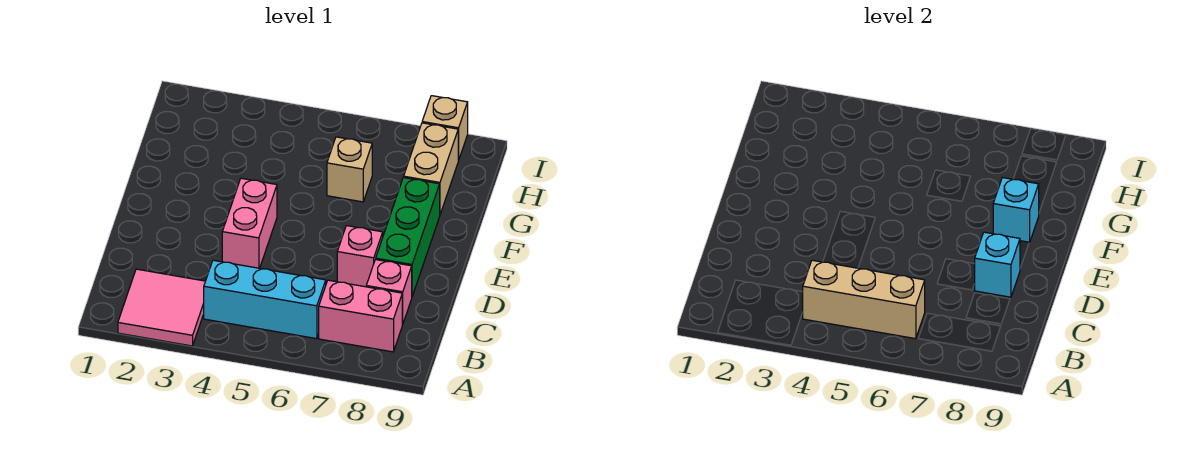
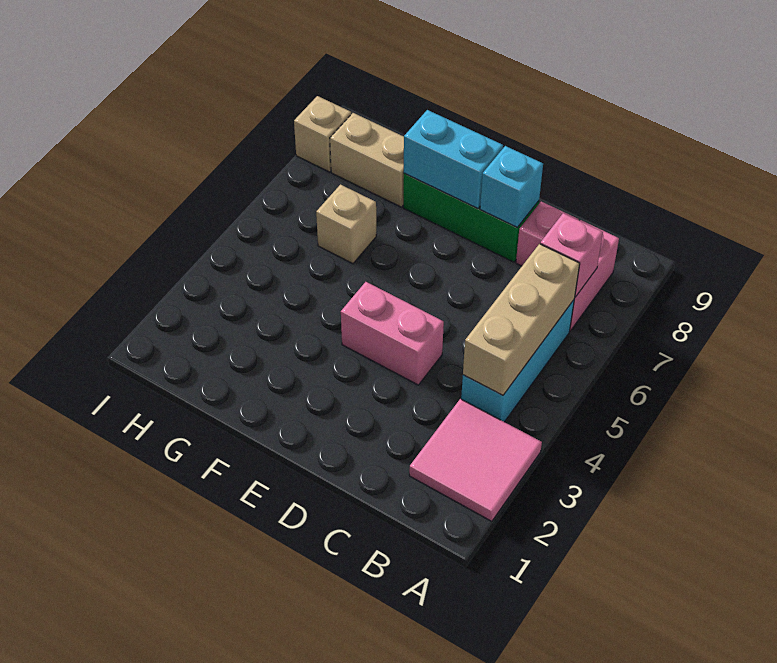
pink 1x1 brick [337,226,383,287] -> pink 1x1 brick moved to [540,213,603,297]
cyan 1x1 brick [993,178,1039,243] -> cyan 1x2 brick [404,110,503,209]

